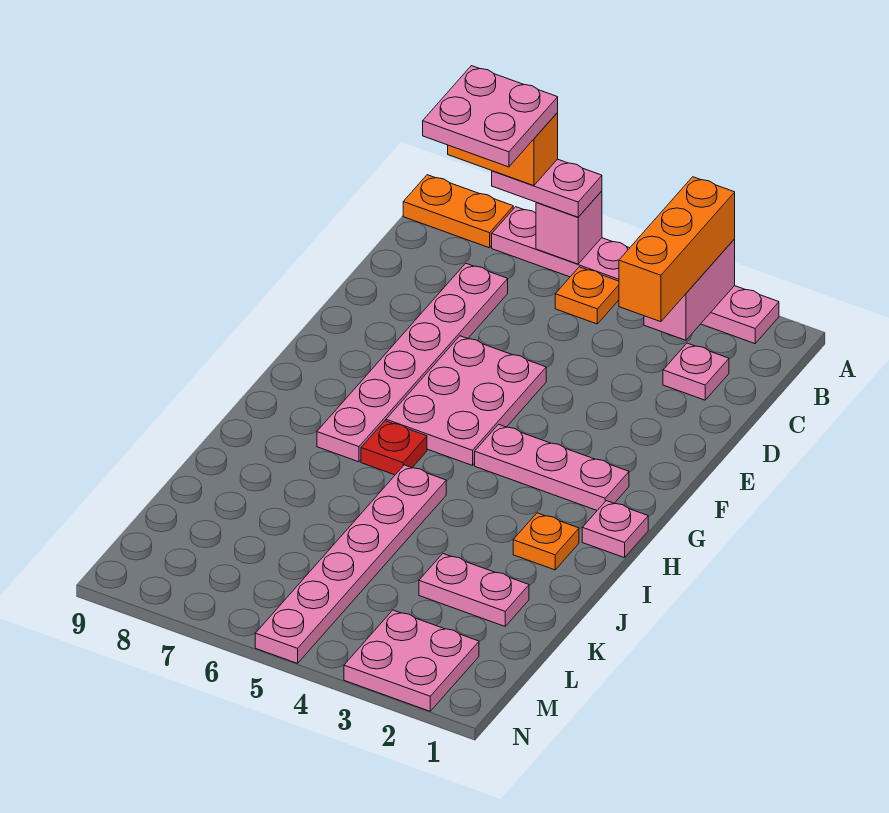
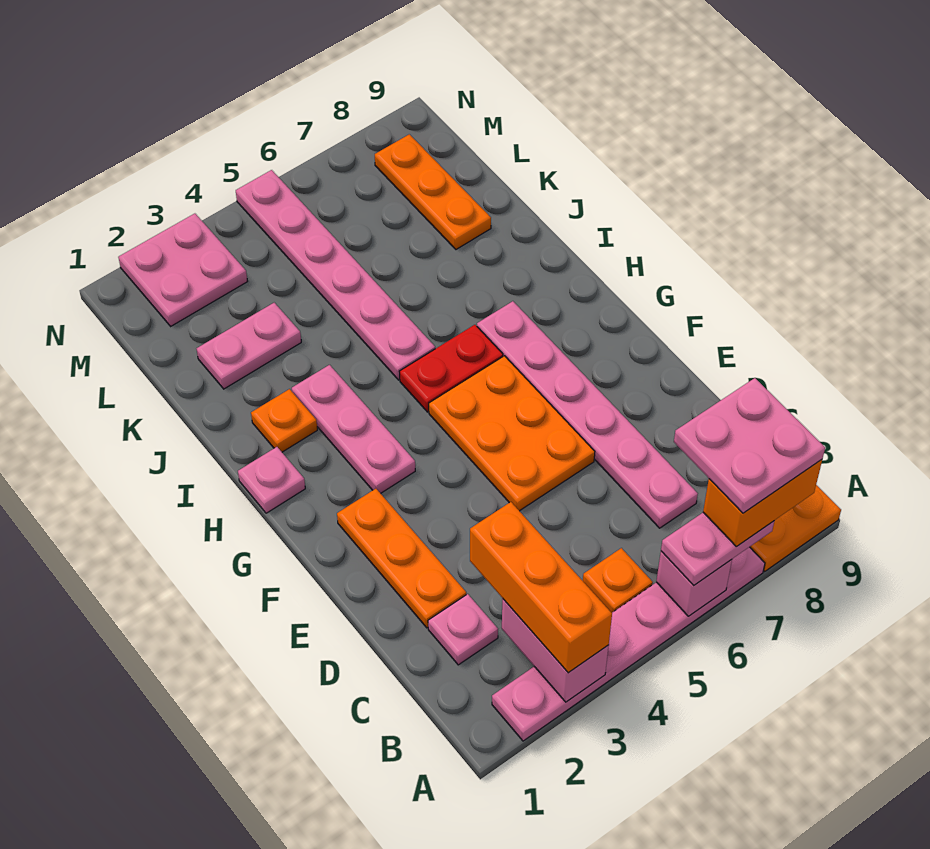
none -> orange 1x3 plate [337,489,466,628]
pink 2x3 plate [386,336,546,465] -> orange 2x3 plate [429,356,595,511]
pink 1x3 plate [475,424,629,510] -> pink 1x3 plate turned to [292,365,415,493]
red 1x1 plate [361,421,427,475] -> red 1x2 plate [399,325,503,412]
none -> orange 1x3 plate [375,134,491,249]

